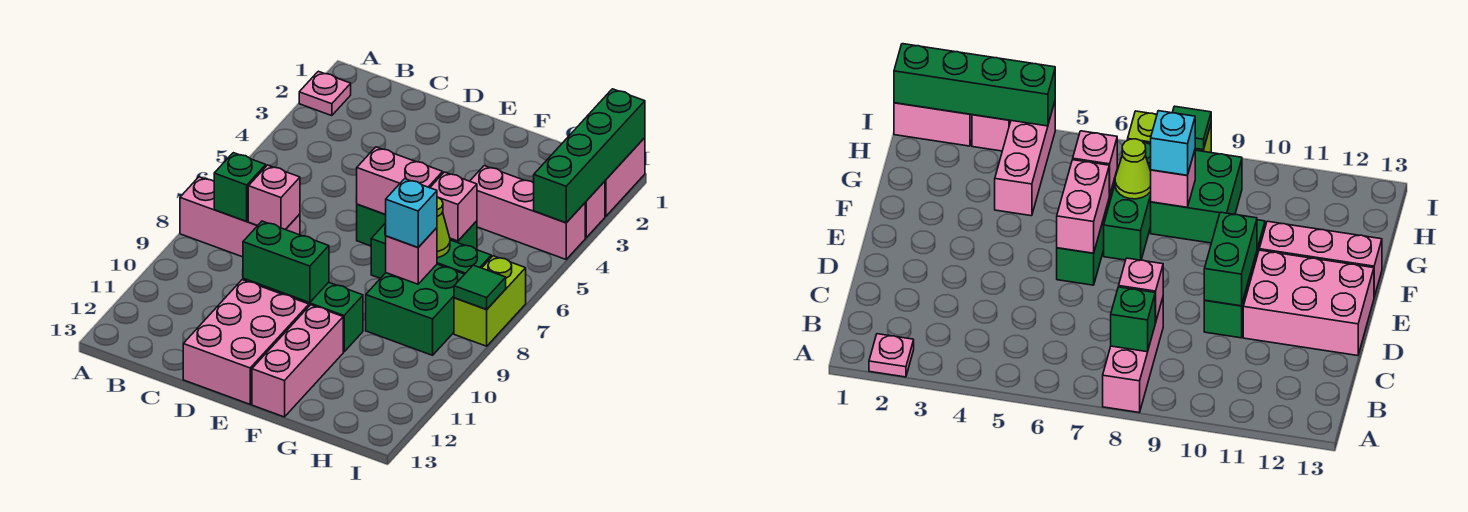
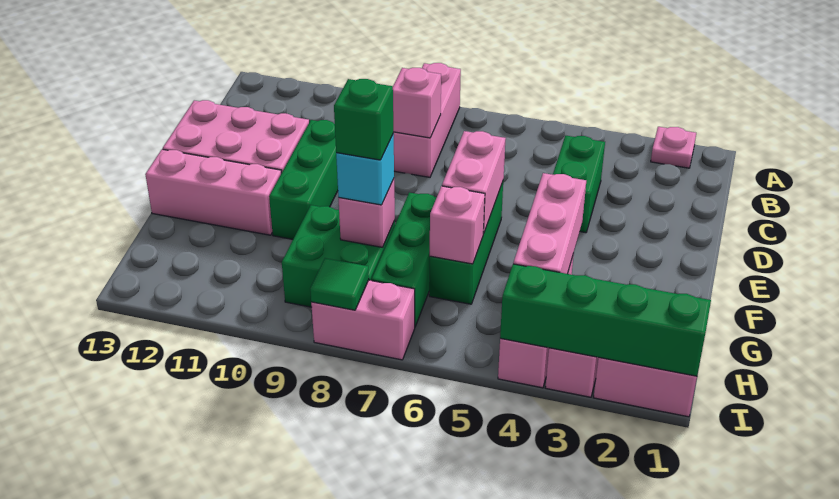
green 1x1 brick [214,153,266,221] -> green 1x1 brick moved to [334,79,393,160]
green 1x2 brick [243,221,329,303] -> green 1x2 brick moved to [553,136,605,233]
none -> pink 1x3 brick [513,173,586,274]
lime 1x1 cone [437,197,450,258] -> none
lime 1x2 brick [454,256,526,346] -> pink 1x2 brick [311,280,415,360]

